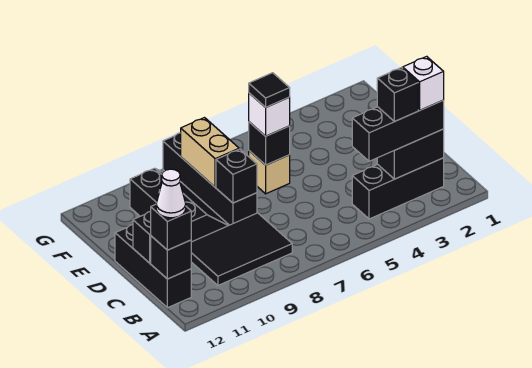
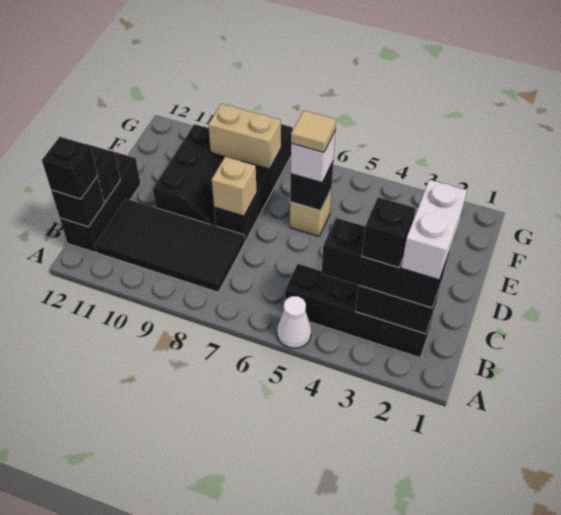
black 1x3 brick [352,158,444,219] -> black 1x4 brick [285,264,435,358]
white 1x1 brick [403,56,444,110] -> white 1x2 brick [401,180,467,280]
black 2x3 tile [191,213,292,285] -> black 2x4 tile [95,199,245,292]
white 1x1 cone [156,169,186,218] -> white 1x1 cone moved to [277,296,311,348]
black 1x1 brick [216,149,257,203] -> tan 1x1 brick [212,157,257,216]
black 1x1 tile [249,73,290,107] -> tan 1x1 tile [291,111,336,152]
tan 1x2 brick [181,118,239,187] -> tan 1x2 brick turned to [208,104,281,169]

